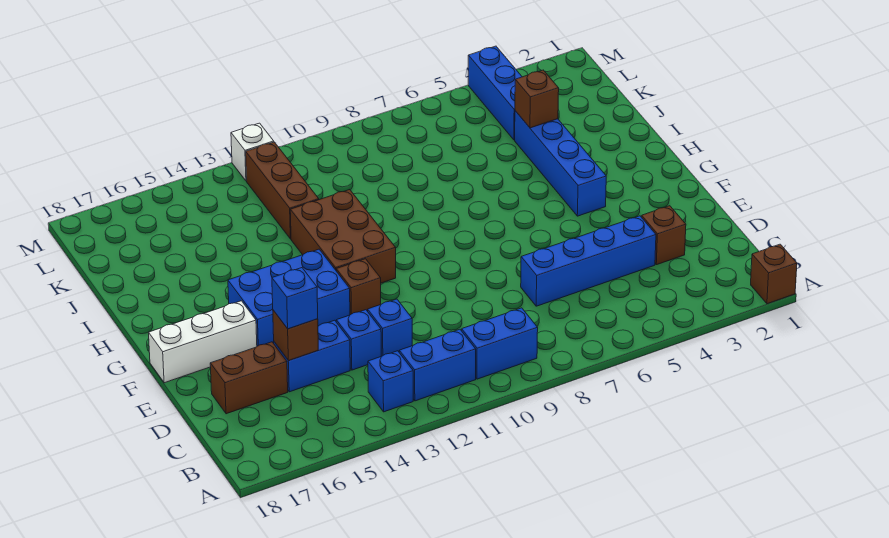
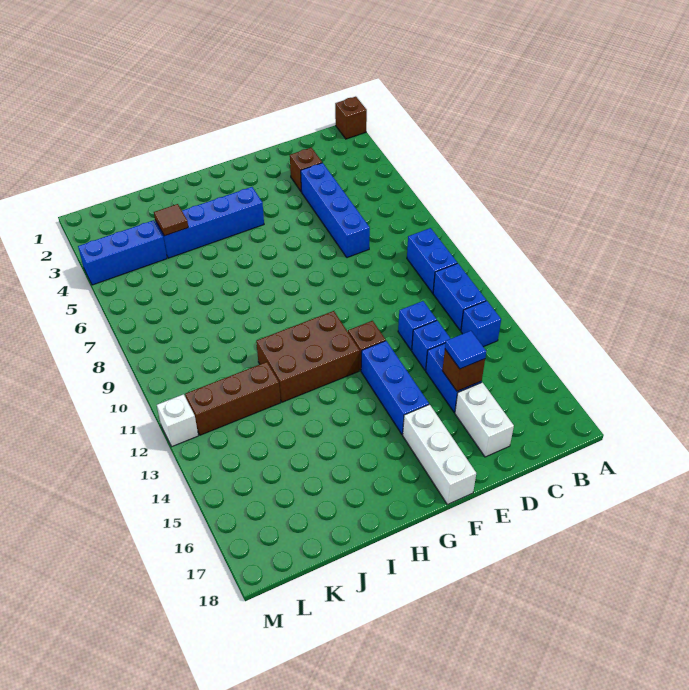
blue 1x1 brick [272,268,318,329] -> blue 1x1 tile [445,331,486,369]
brown 1x2 brick [210,342,288,414] -> white 1x2 brick [455,382,514,457]
blue 2x3 brick [228,249,350,346] -> blue 1x3 brick [361,341,429,435]
brown 1x1 brick [515,70,559,128] -> brown 1x1 tile [154,204,188,236]

